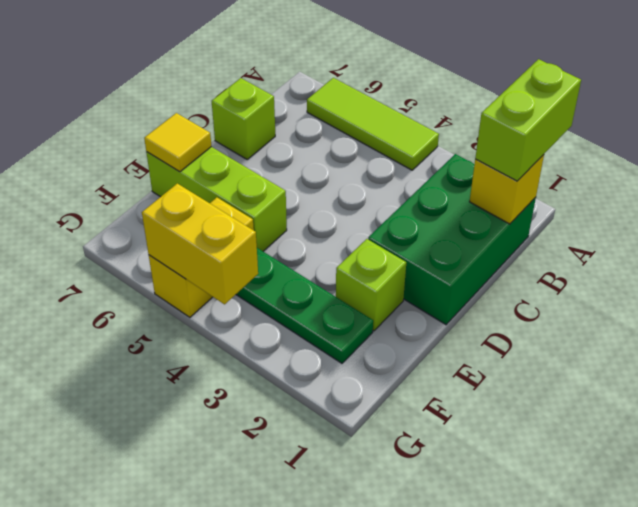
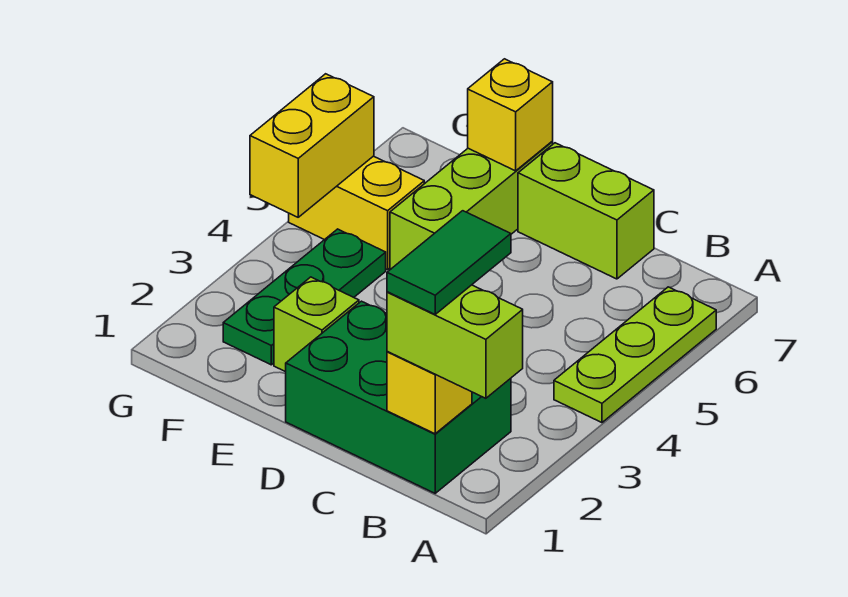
lime 1x3 tile [307,78,439,170] -> lime 1x3 plate [554,287,716,423]
none -> green 1x2 tile [387,211,511,314]
lime 1x1 brick [212,78,275,159] -> lime 1x2 brick [518,143,654,279]
yellow 1x1 tile [144,113,211,172] -> yellow 1x1 brick [468,59,553,171]

